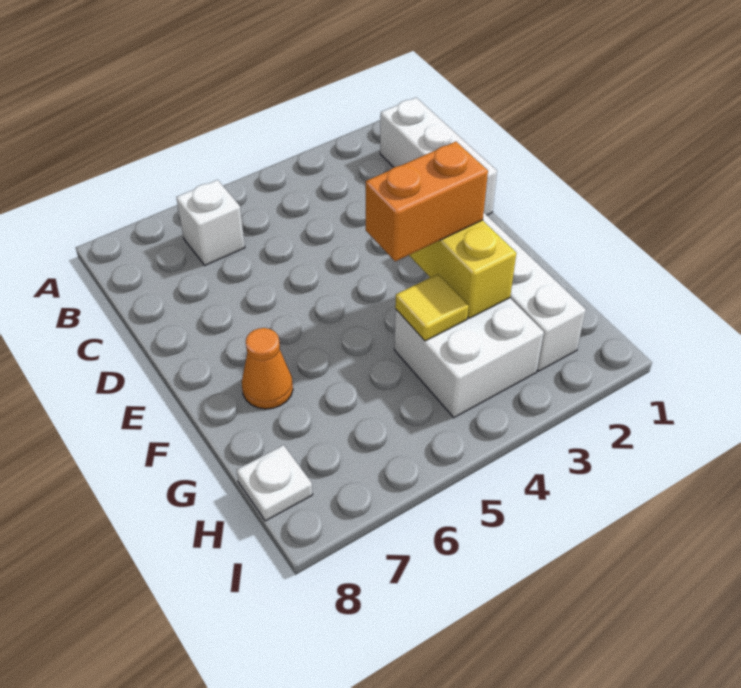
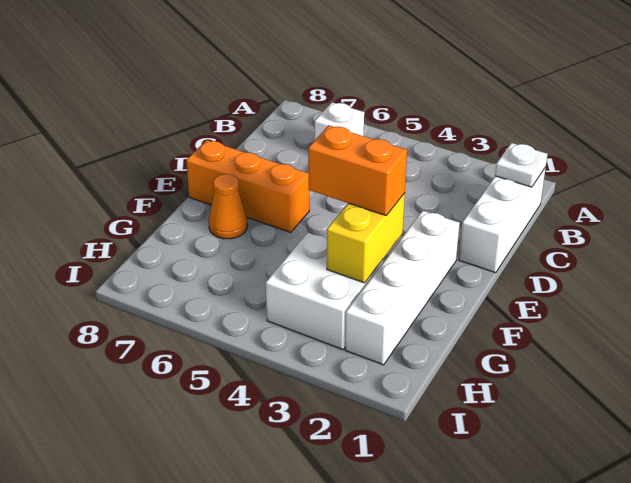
none -> orange 1x3 brick [186,140,309,233]
yellow 1x1 tile [395,274,469,341] -> none
white 1x1 plate [236,445,313,521] -> white 1x1 plate moved to [495,143,548,187]

